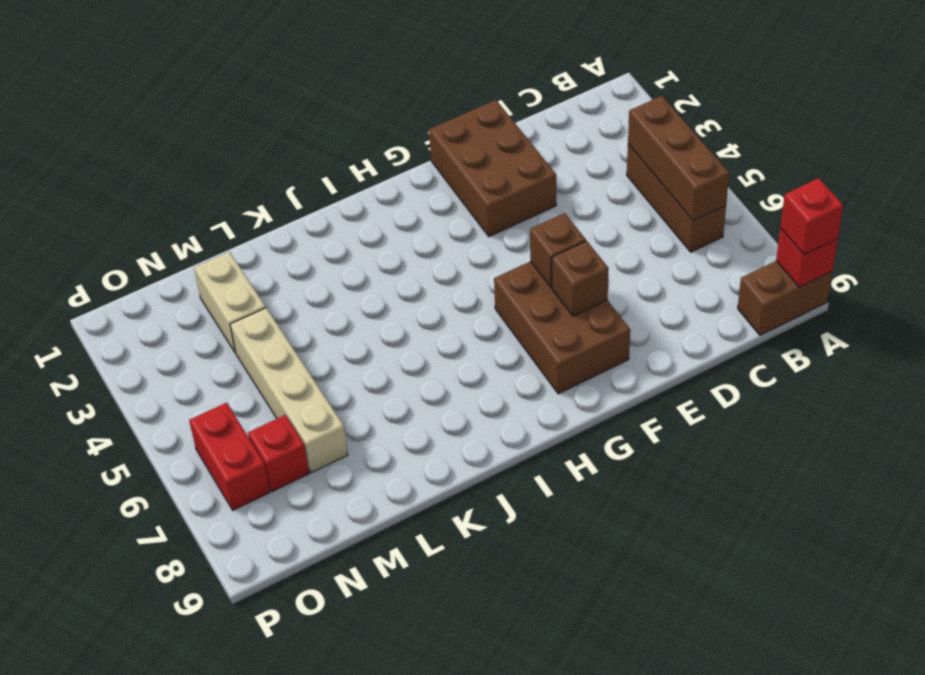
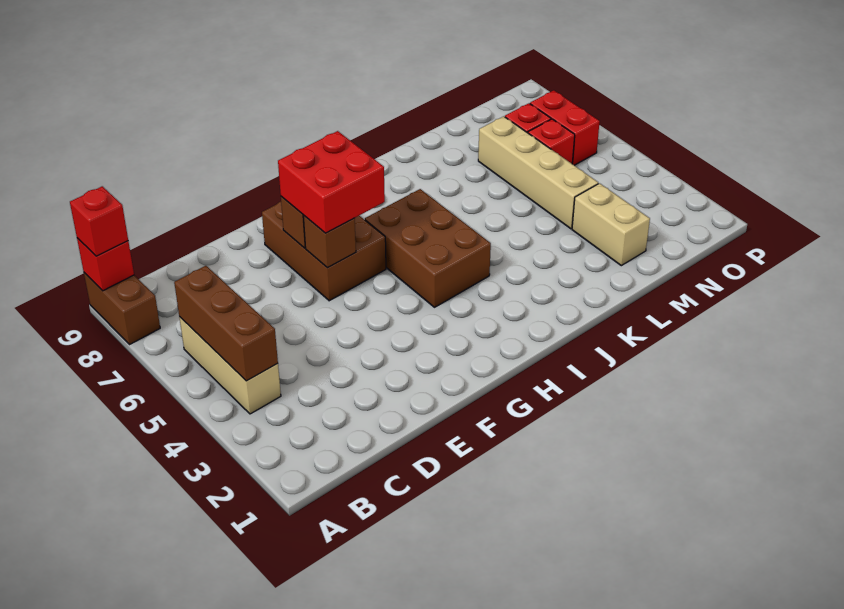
brown 1x2 brick [738,261,832,335] -> brown 1x2 brick turned to [84,273,160,345]
brown 1x3 brick [627,144,726,252] -> tan 1x3 brick [179,317,281,414]
brown 2x3 brick [429,100,556,237] -> brown 2x3 brick moved to [365,189,491,307]
none -> red 2x2 brick [278,131,385,233]
none -> red 1x1 brick [528,119,575,164]

